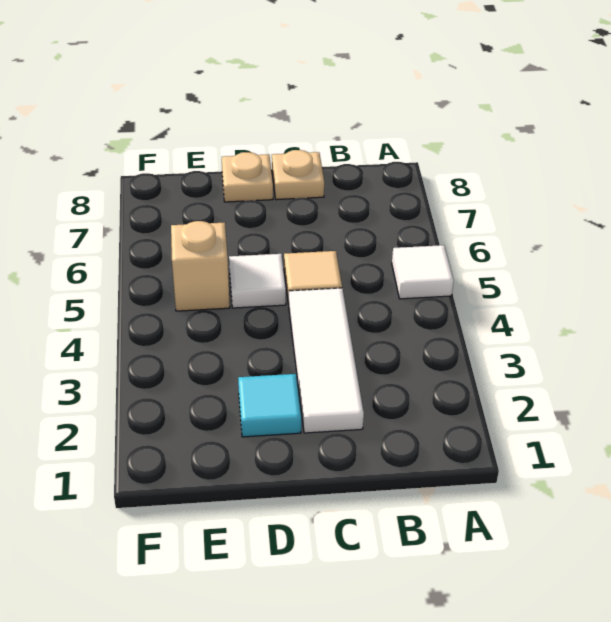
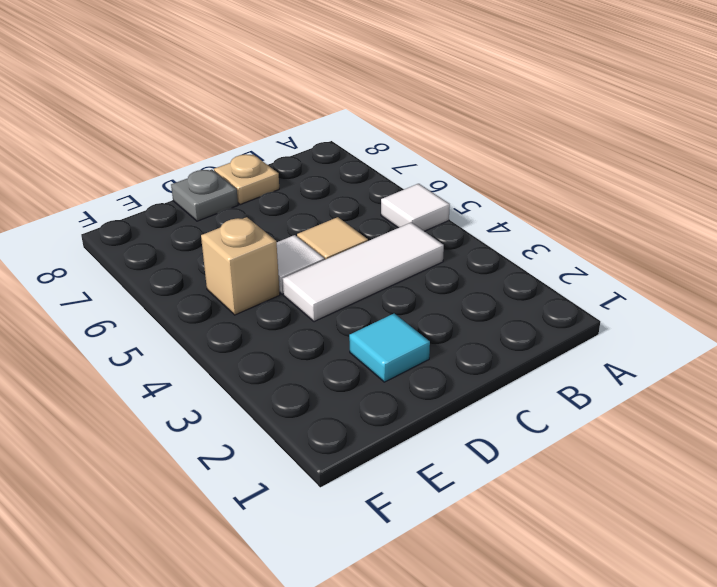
white 1x3 tile [289,288,364,433] -> white 1x3 tile turned to [282,222,444,322]
tan 1x1 plate [222,152,273,202] -> grey 1x1 plate [171,170,238,221]

